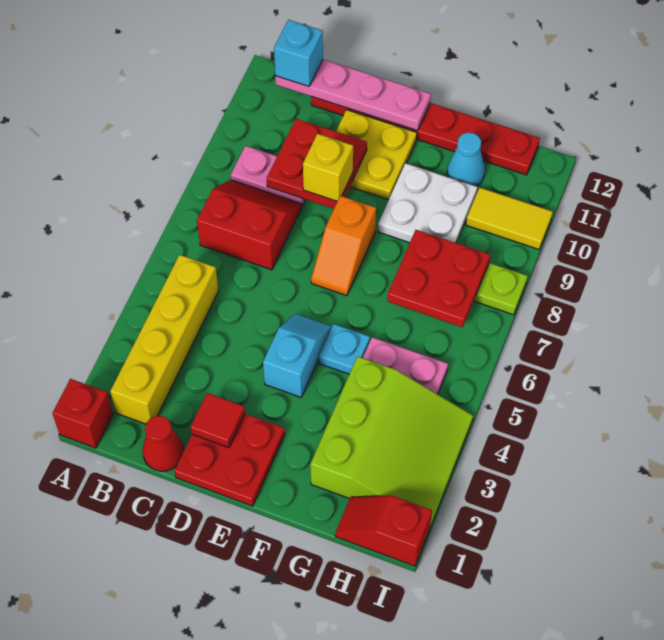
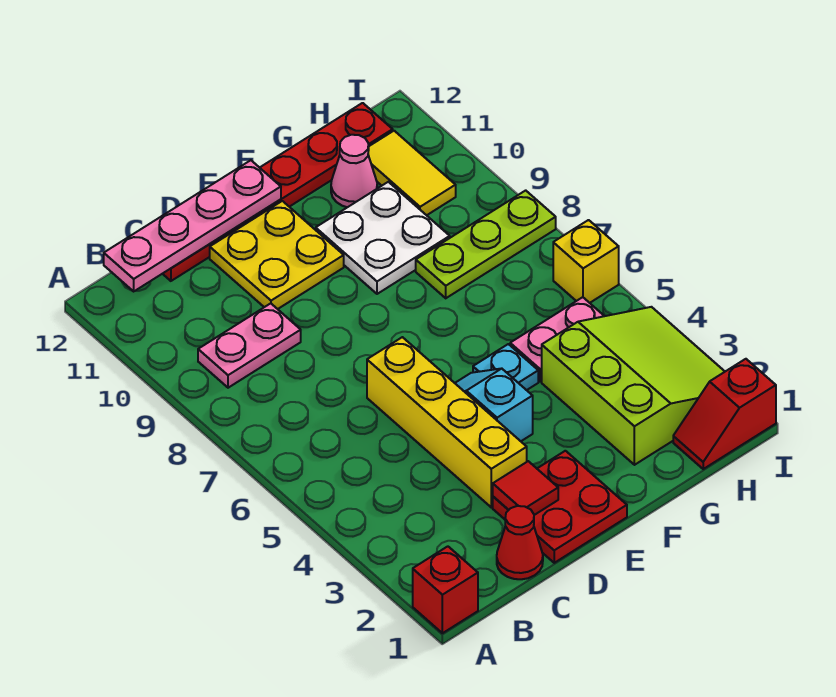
yellow 1x4 brick [110,255,218,424] -> yellow 1x4 brick moved to [367,337,527,507]
red 2x2 slope [197,180,301,270] -> none
cyan 1x1 brick [274,20,323,86] -> none
red 2x2 plate [267,119,367,209] -> none
yellow 1x1 brick [303,134,353,201] -> yellow 1x1 brick moved to [553,220,619,303]
orange 1x2 slope [311,196,376,296] -> none
red 2x2 plate [387,230,490,327] -> none
cyan 1x1 cone [447,133,485,186] -> pink 1x1 cone [331,135,377,207]
yellow 1x2 tile [466,188,553,249] -> yellow 1x2 tile turned to [368,131,456,215]

